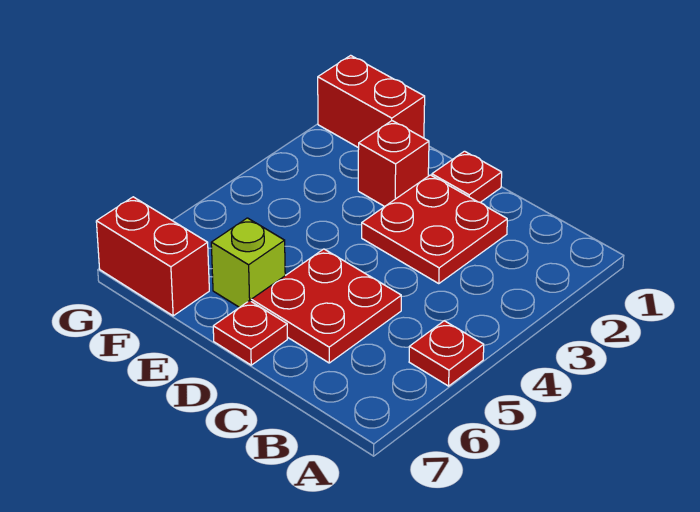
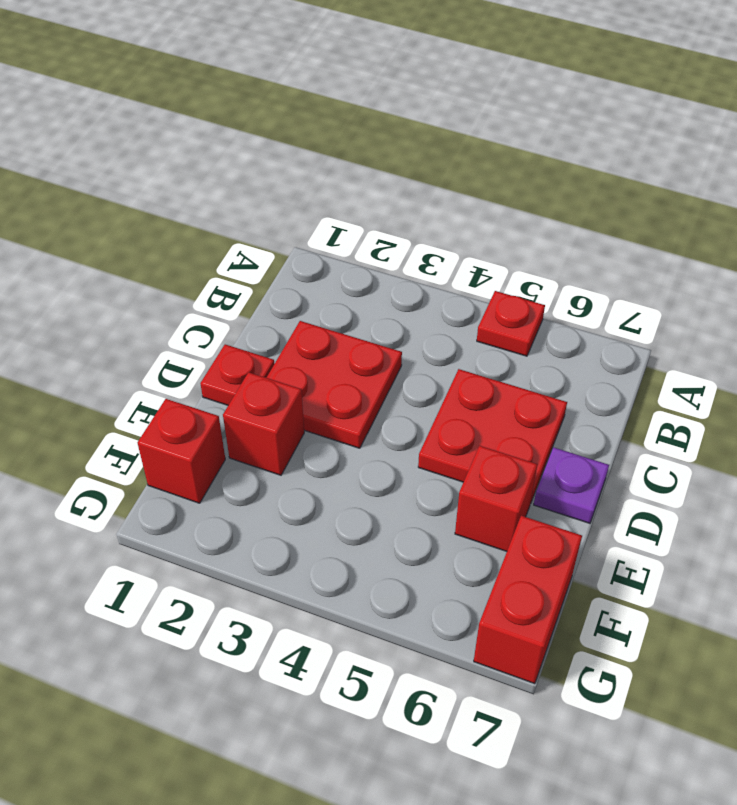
red 1x1 plate [213,301,287,365] -> purple 1x1 plate [534,447,609,523]
lime 1x1 brick [211,218,285,307] -> red 1x1 brick [455,446,537,551]
red 1x2 brick [318,55,425,148] -> red 1x1 brick [138,399,225,503]

